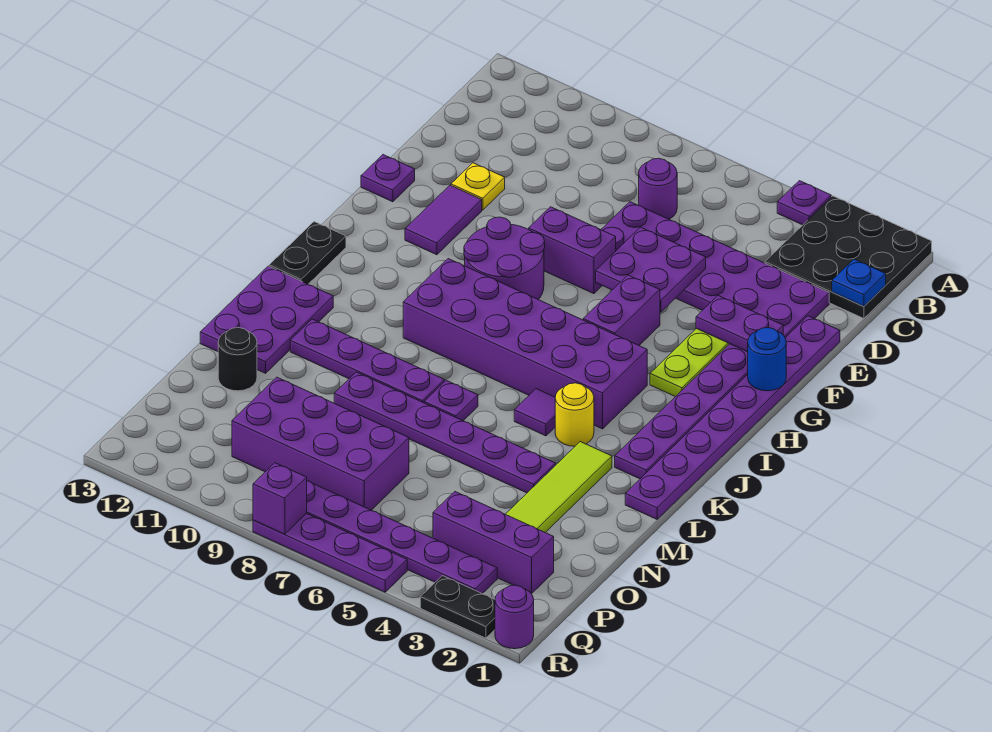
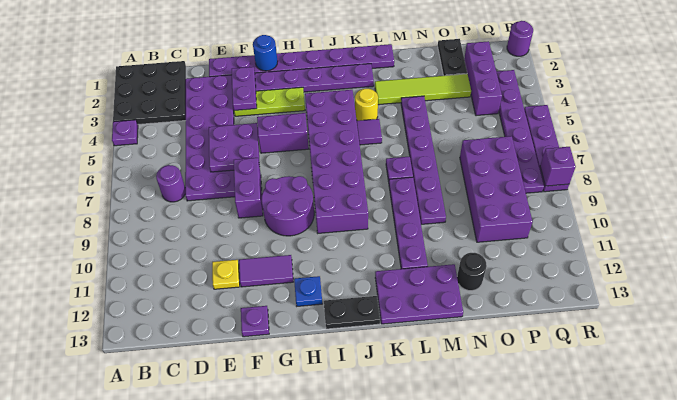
blue 1x1 plate [832,259,886,307] -> blue 1x1 plate moved to [294,276,322,306]
black 1x2 plate [420,576,495,638] -> black 1x2 plate moved to [438,39,467,76]

